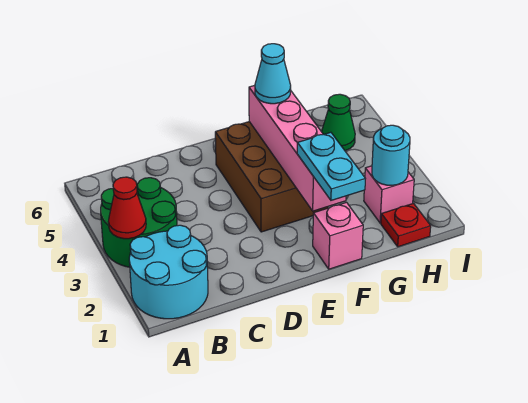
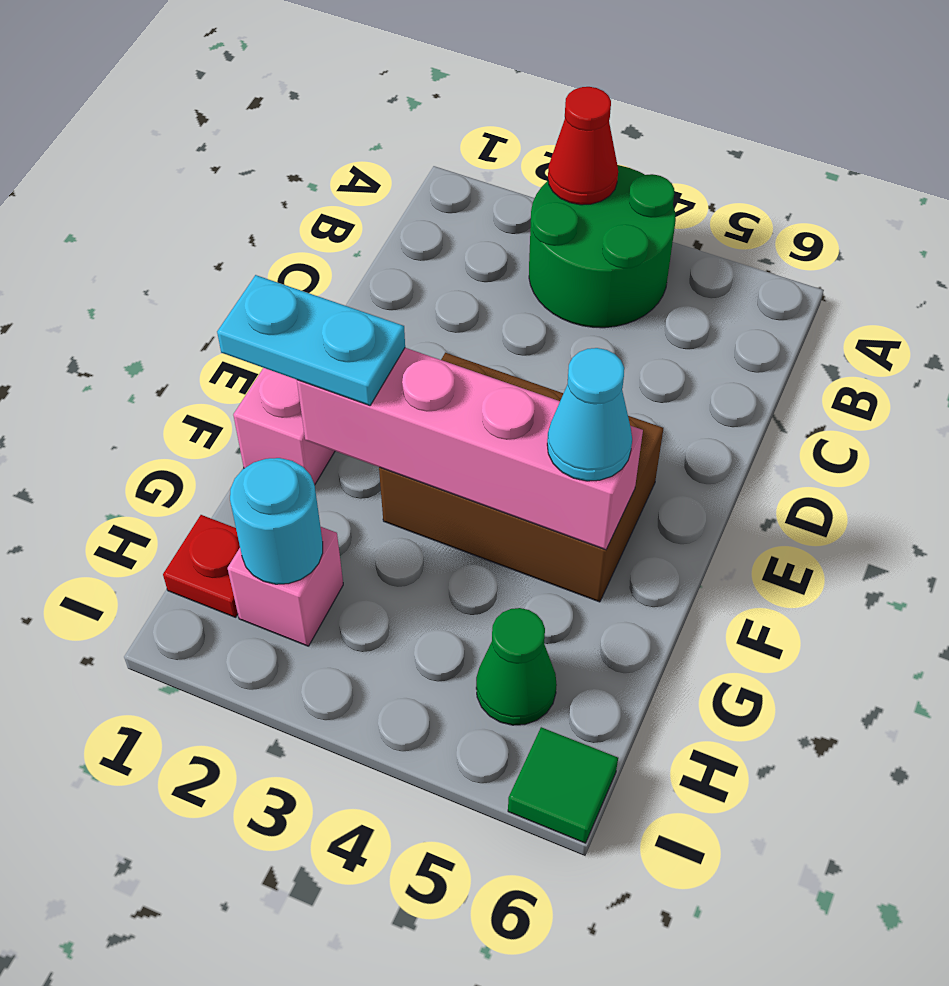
cyan 2x2 round brick [129,225,208,319] -> none
none -> green 1x1 tile [508,727,618,843]

